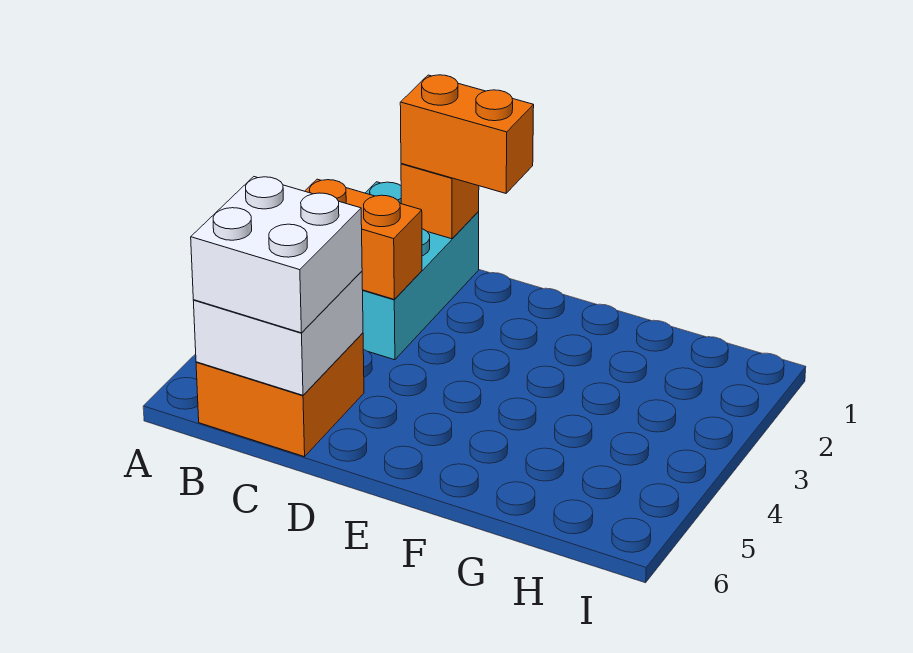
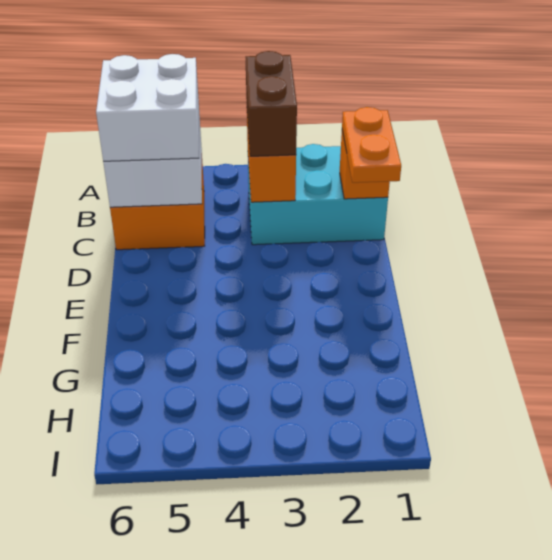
none -> brown 1x2 brick [246,51,297,156]
orange 1x2 brick [400,75,534,193] -> orange 1x2 plate [342,107,401,183]

